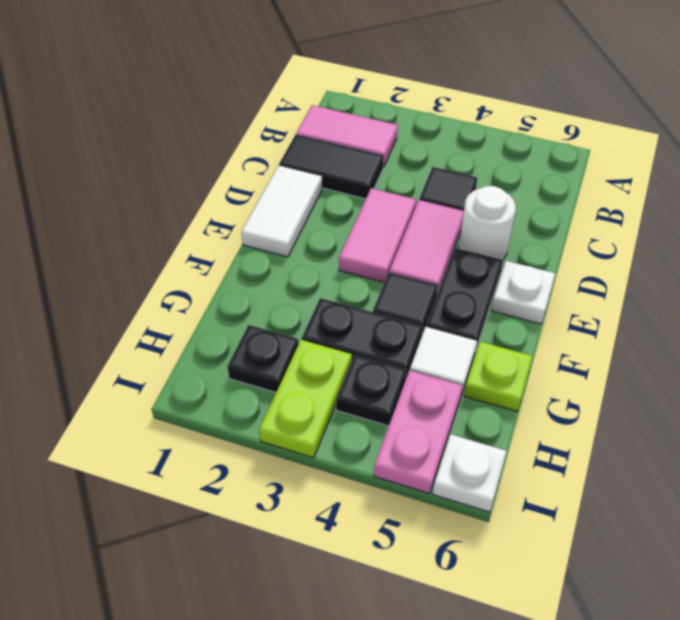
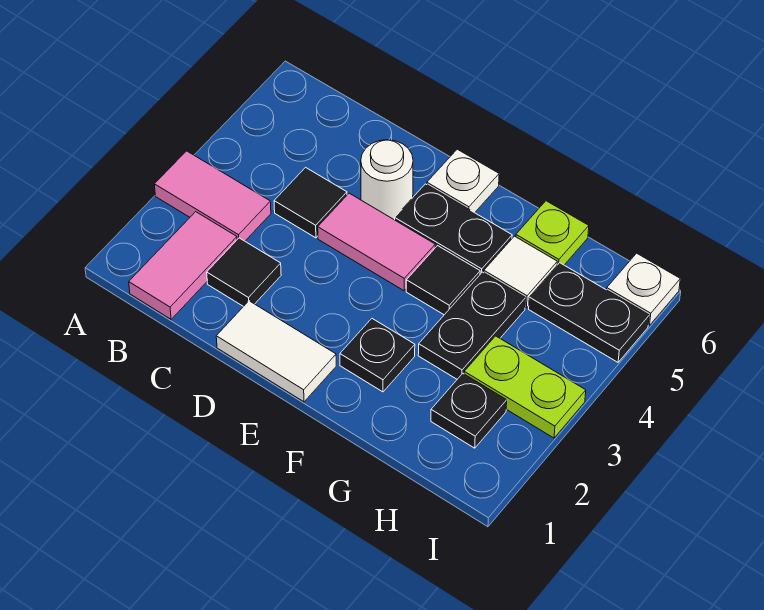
black 1x2 tile [279,135,384,199] -> black 1x1 tile [207,238,281,307]
pink 1x2 tile [339,188,416,282] -> pink 1x2 tile moved to [154,151,271,241]
black 1x1 plate [336,355,407,426] -> black 1x1 plate moved to [340,319,415,392]
pink 1x2 plate [374,370,463,494] -> black 1x2 plate [529,263,649,362]

